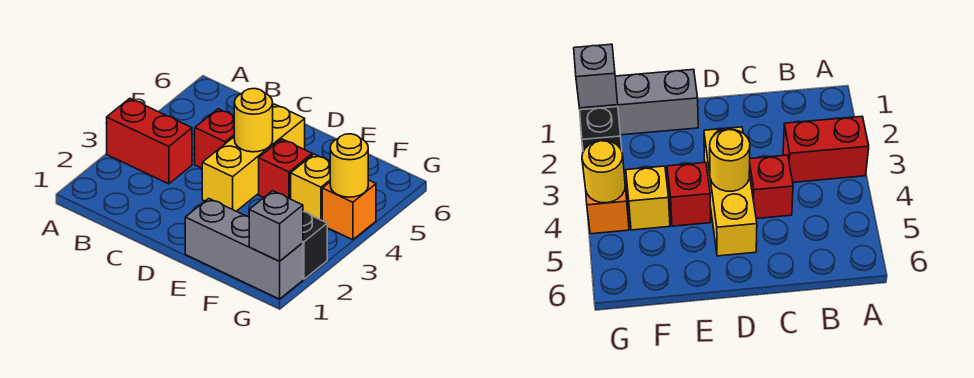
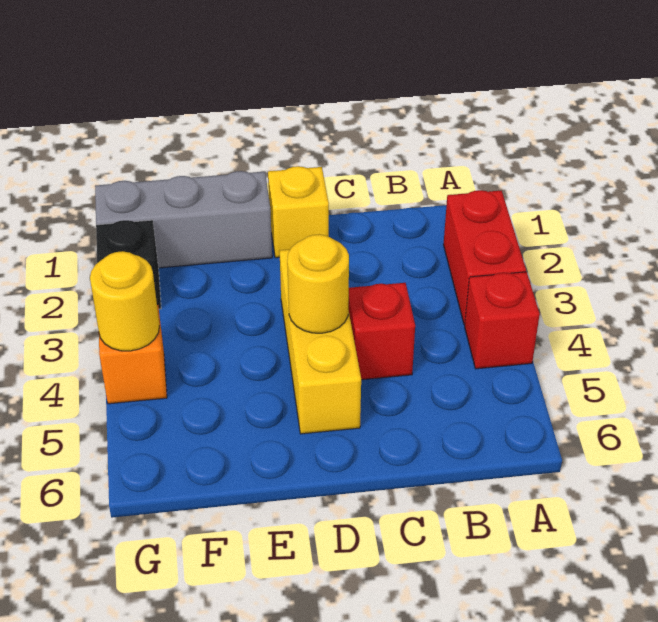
red 1x2 brick [107,98,192,184] -> red 1x2 brick turned to [443,190,526,325]
red 1x1 brick [259,139,312,199] -> red 1x1 brick moved to [465,272,540,369]
yellow 1x1 brick [291,154,330,220] -> yellow 1x1 brick moved to [268,166,329,258]
grey 1x1 brick [249,191,303,261] -> none

